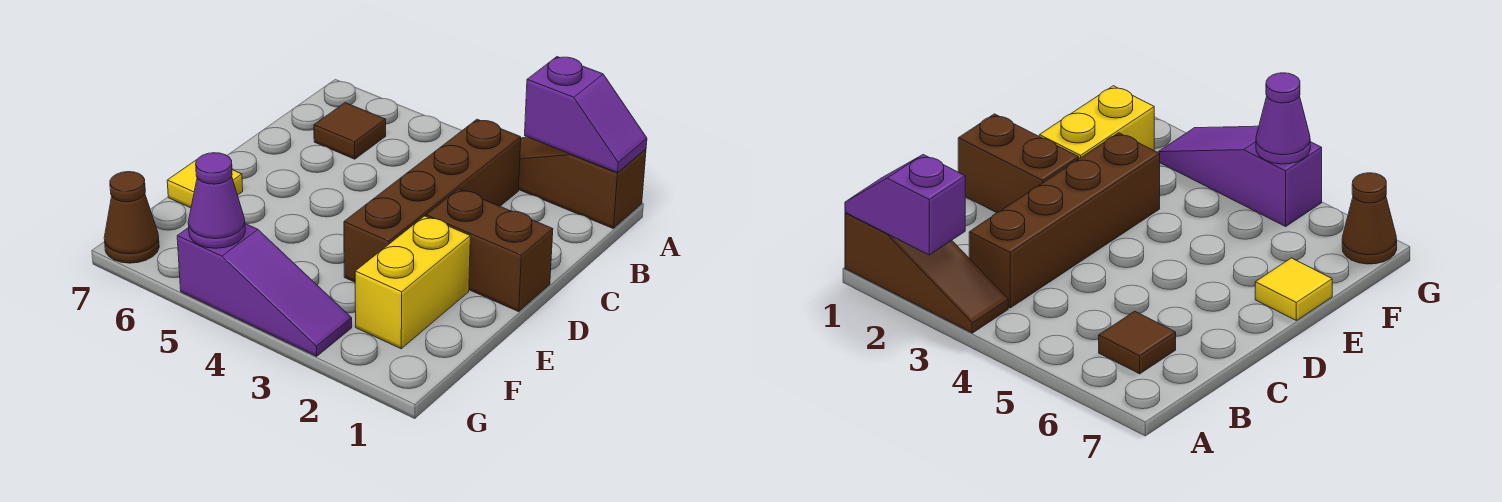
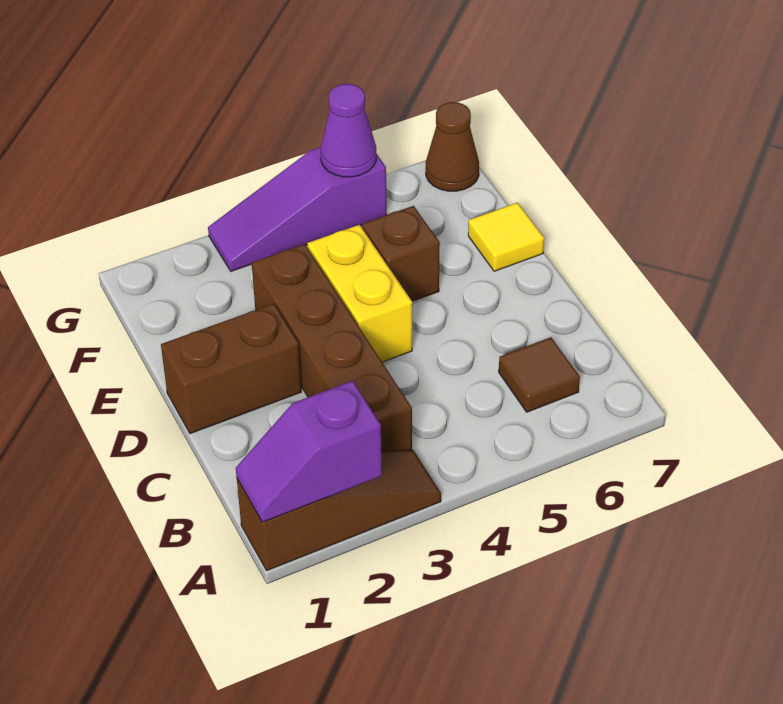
yellow 1x2 brick [355,216,470,349] -> yellow 1x2 brick moved to [307,225,412,362]
none -> brown 1x1 brick [362,206,440,301]

